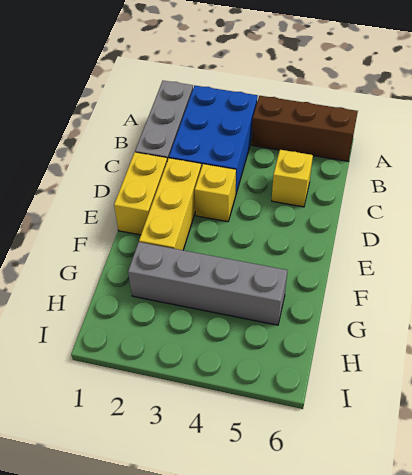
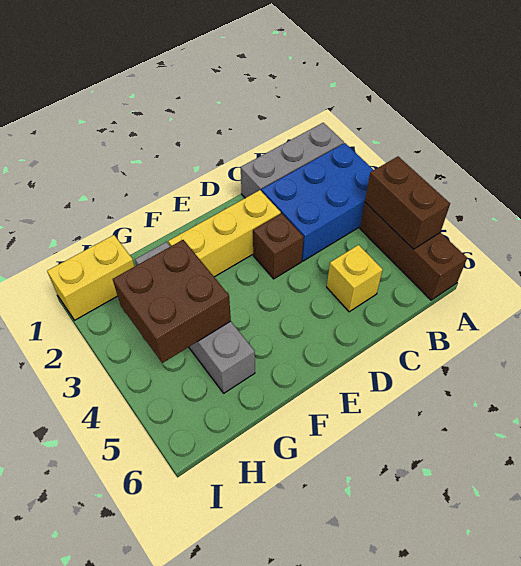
none -> brown 1x2 brick [365,157,450,249]
yellow 1x2 brick [114,152,167,235] -> yellow 1x2 brick moved to [47,235,134,320]
yellow 1x1 brick [195,164,236,222] -> brown 1x1 brick [253,214,304,279]
none -> brown 2x2 brick [113,240,231,363]

